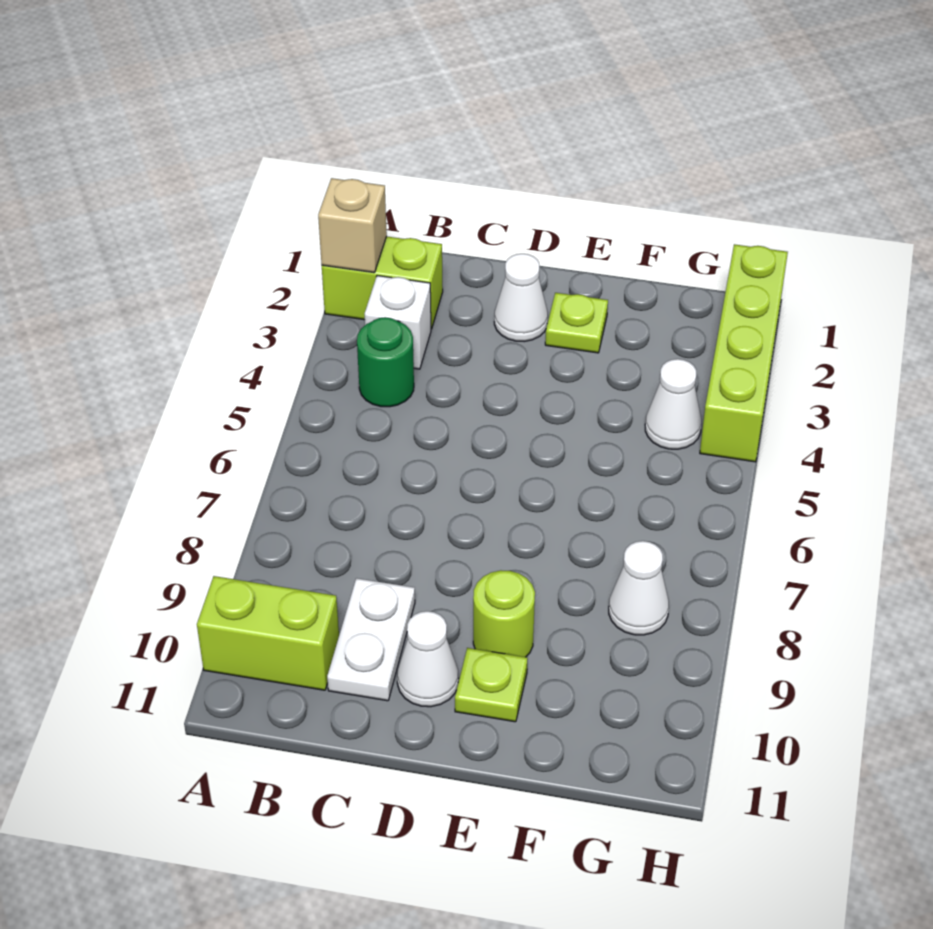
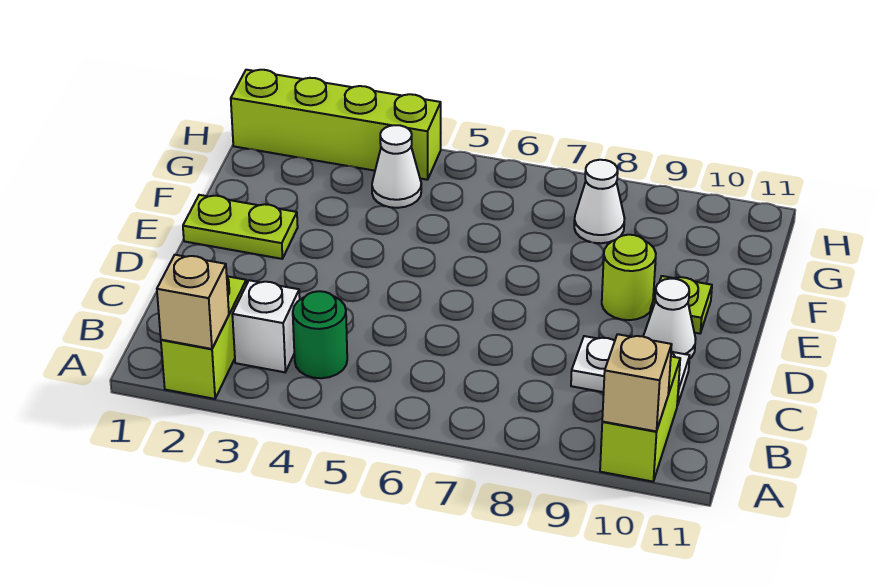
none -> tan 1x1 brick [602,334,672,432]
white 1x1 cone [494,254,548,342] -> none
lime 1x1 plate [545,293,608,353] -> lime 1x2 plate [183,195,298,259]

